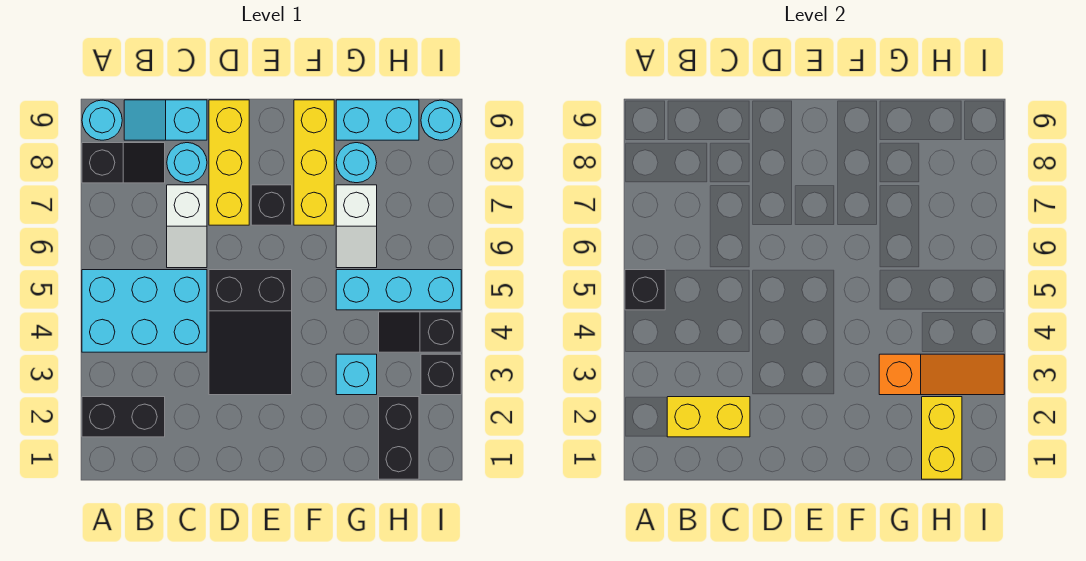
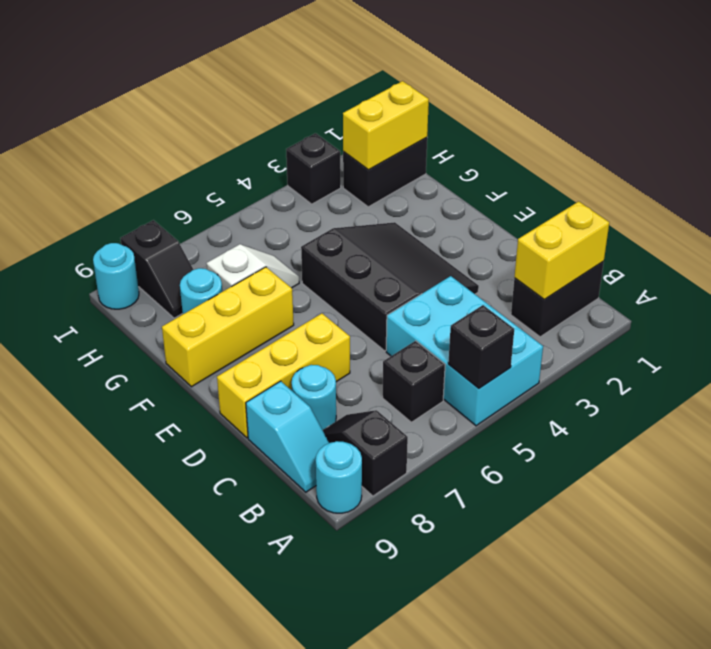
black 1x2 brick [82,397,165,437] -> black 1x2 brick turned to [511,261,604,337]
yellow 1x2 brick [667,397,750,437] -> yellow 1x2 brick turned to [514,201,609,300]
white 1x2 slope [167,185,207,268] -> none
black 2x3 slope [209,270,292,395] -> black 3x3 slope [301,222,479,351]
black 1x1 brick [251,185,292,225] -> black 1x1 brick moved to [383,341,445,422]
cyan 1x1 brick [336,354,377,395] -> none
orange 1x3 slope [879,354,1004,395] -> none
cyan 1x3 brick [336,270,461,310] -> none
cyan 1x2 brick [336,100,419,140] -> none
black 1x2 slope [379,312,461,352] -> black 1x2 slope moved to [120,220,193,318]

